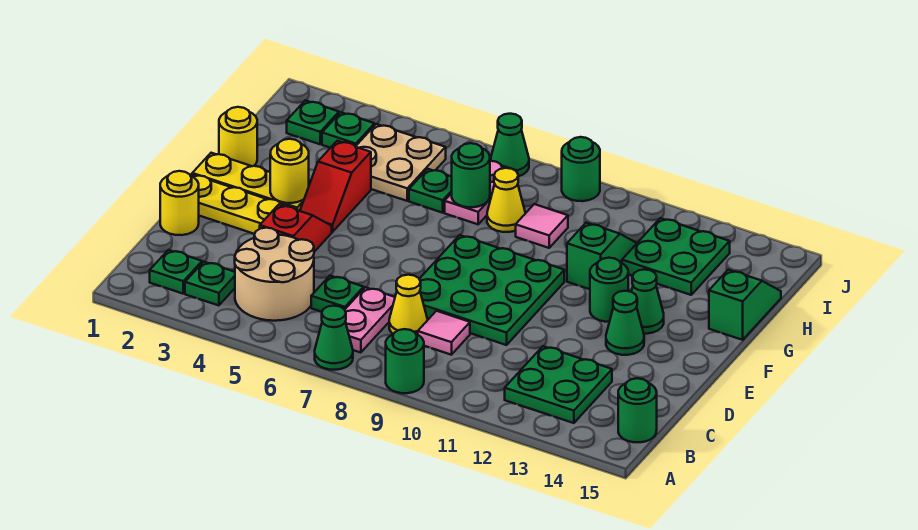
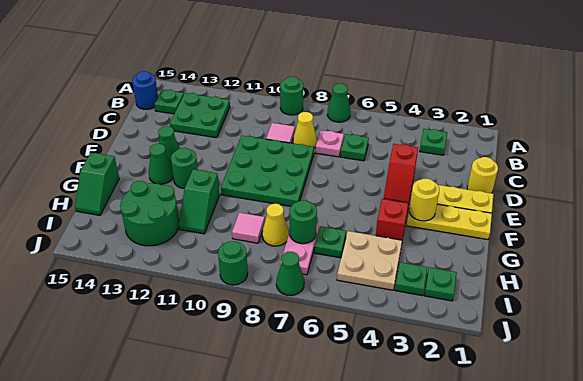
green 1x1 plate [150,250,202,294] -> green 1x1 plate moved to [154,90,184,114]
tan 2x2 round brick [235,228,314,321] -> none
pink 1x2 plate [345,287,395,353] -> pink 1x1 plate [315,130,344,157]
green 1x1 round brick [618,378,657,442] -> blue 1x1 round brick [132,71,158,109]
yellow 1x1 round brick [219,107,257,166] -> none
green 2x2 plate [622,218,730,295] -> green 2x2 round brick [120,181,179,246]

